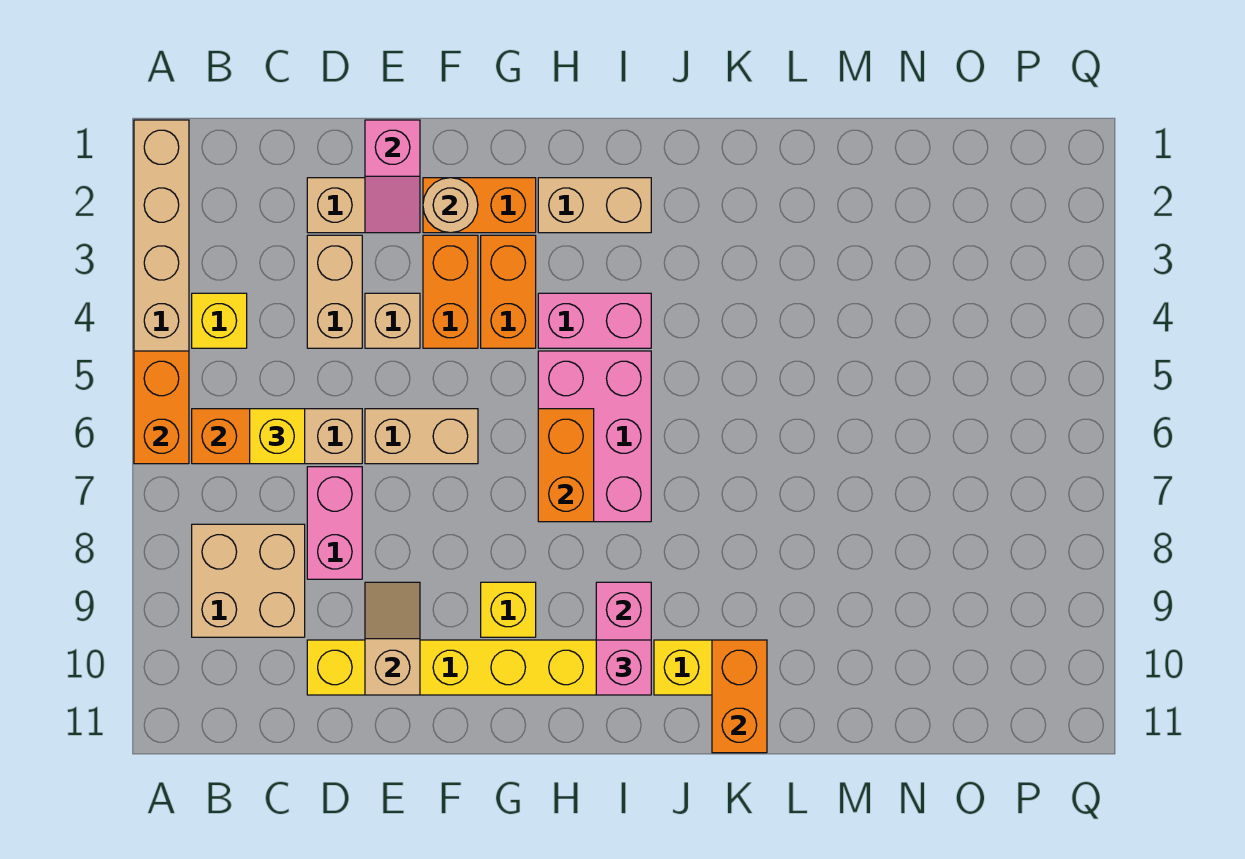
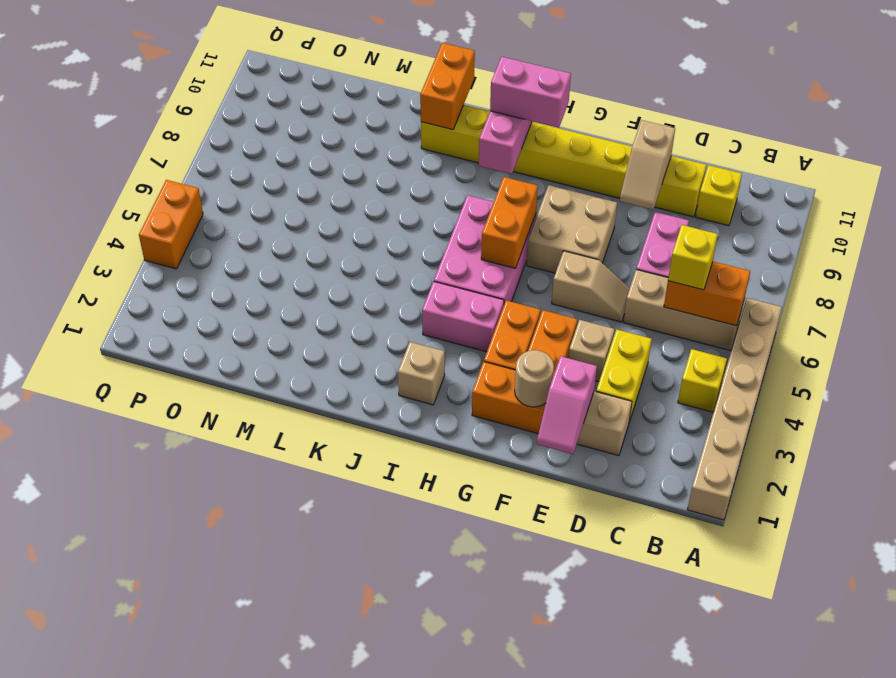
orange 1x2 brick [134,351,189,464] -> orange 1x2 brick moved to [139,180,203,269]
tan 2x2 brick [192,524,305,637] -> tan 2x2 brick moved to [527,185,617,273]
tan 1x2 brick [307,235,362,348] -> yellow 1x2 brick [596,329,652,422]
pink 1x2 slope [365,120,420,233] -> pink 1x2 slope turned to [537,356,597,454]
tan 1x2 brick [365,409,478,464] -> tan 1x2 slope [552,251,630,322]
yellow 1x1 brick [481,582,536,637] -> yellow 1x1 brick moved to [696,165,742,226]
tan 1x2 brick [538,178,651,233] -> tan 1x1 brick [398,342,445,405]
pink 1x1 brick [596,640,651,695] -> pink 1x2 brick [490,57,571,128]

